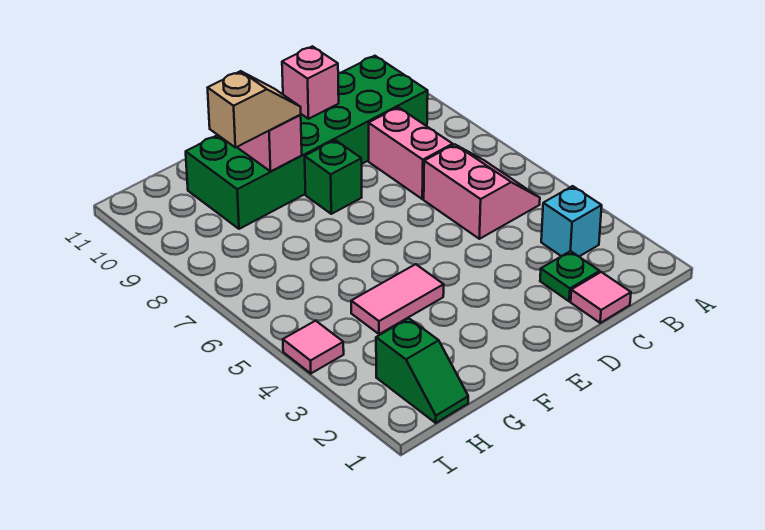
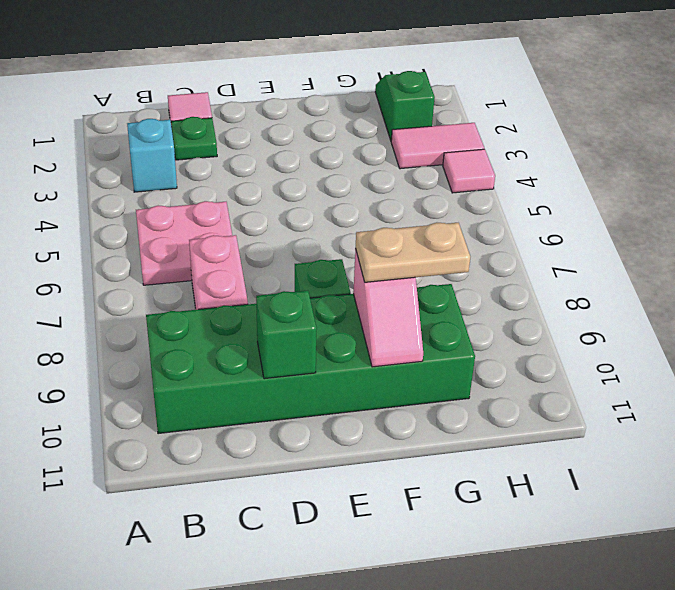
pink 2x2 slope [424,144,540,239] -> pink 2x2 plate [136,201,232,285]
pink 1x1 brick [282,46,339,119] -> green 1x1 brick [256,291,317,379]
pink 1x2 tile [351,264,444,334] -> pink 1x2 tile moved to [391,123,484,169]
tan 1x2 slope [208,71,301,148] -> tan 1x2 plate [355,223,470,282]

